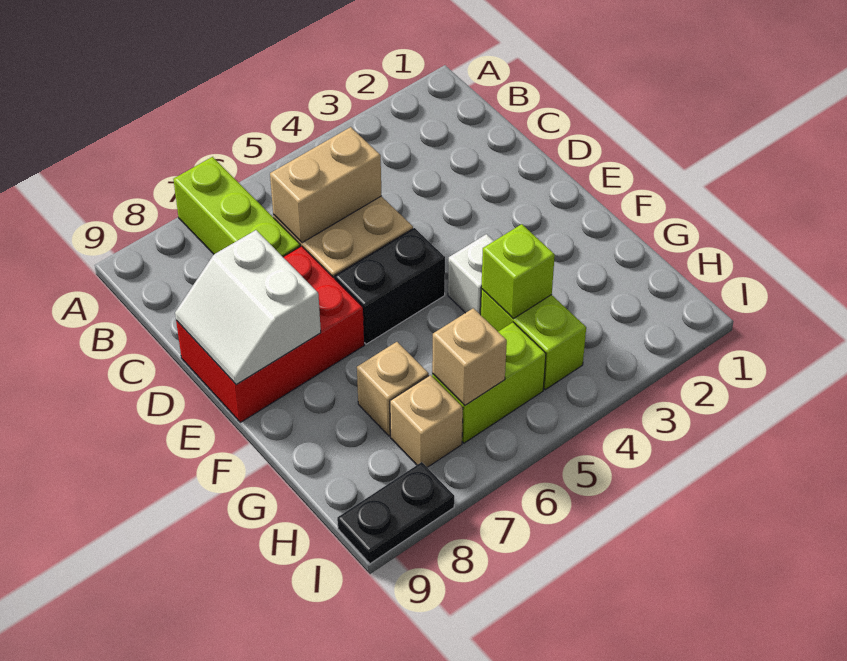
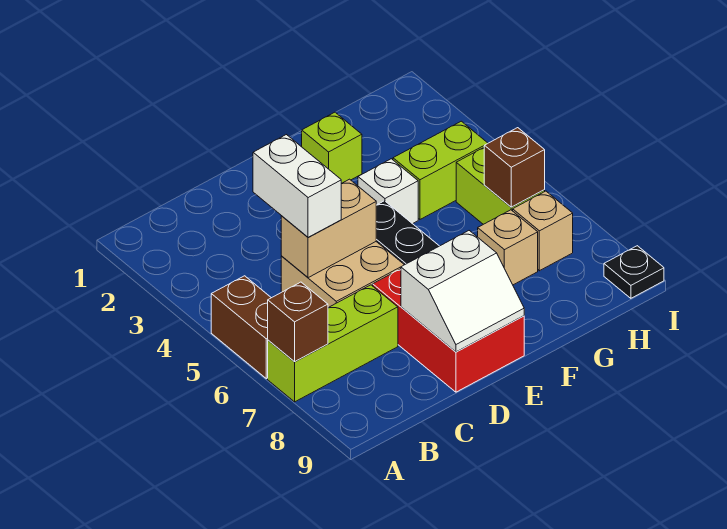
none -> brown 1x2 brick [211,276,271,379]
none -> brown 1x1 brick [268,282,328,362]
none -> white 1x2 brick [253,135,341,238]
tan 1x2 brick [270,127,381,243] -> tan 1x2 brick turned to [281,179,376,278]
lime 1x1 brick [481,224,555,319] -> lime 1x1 brick moved to [302,112,362,184]
tan 1x1 brick [432,308,507,405] -> brown 1x1 brick [484,128,545,207]
black 1x2 plate [337,462,454,564] -> black 1x1 plate [604,246,664,298]

